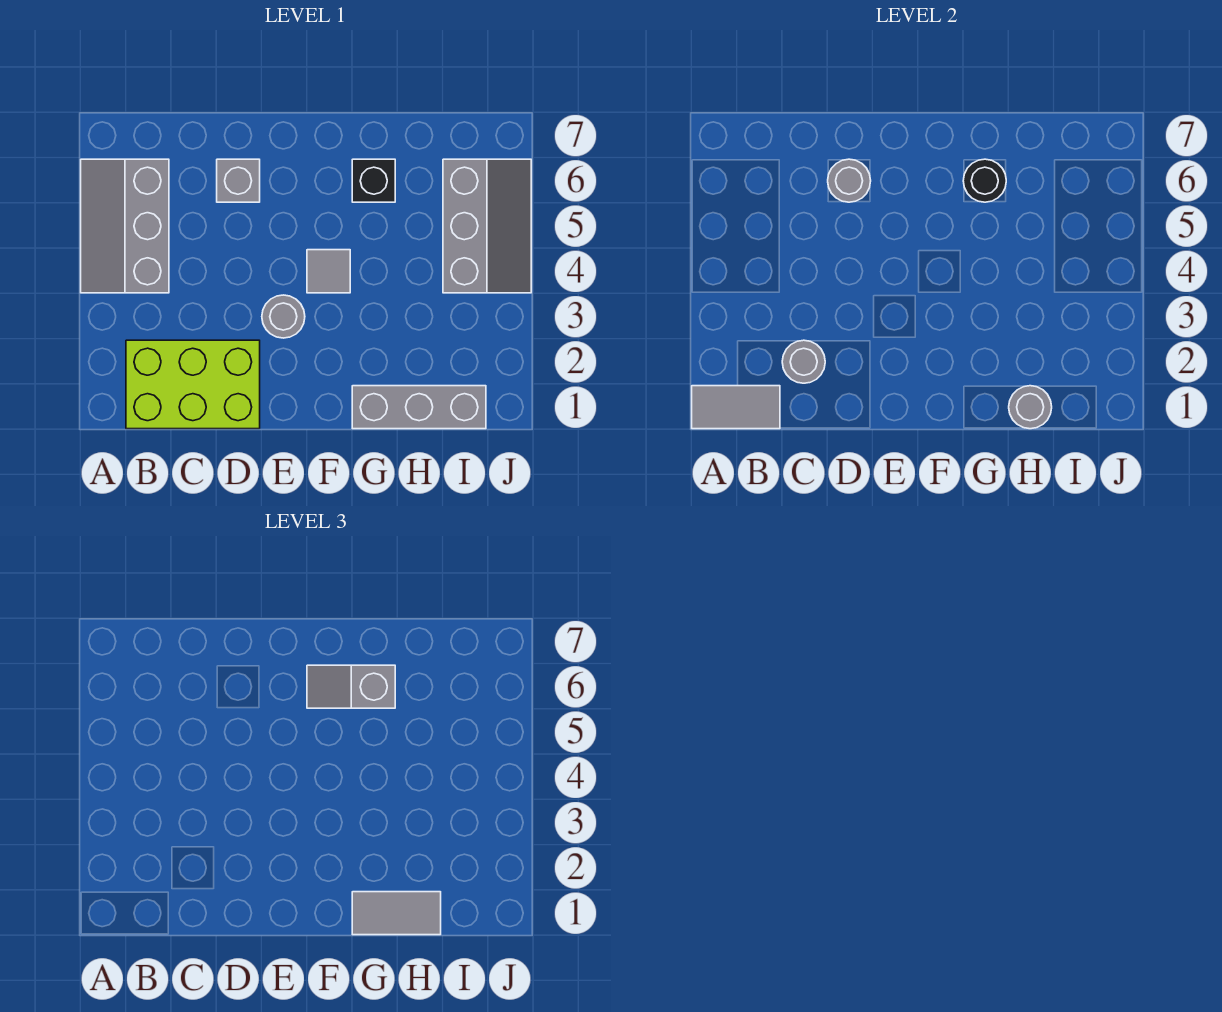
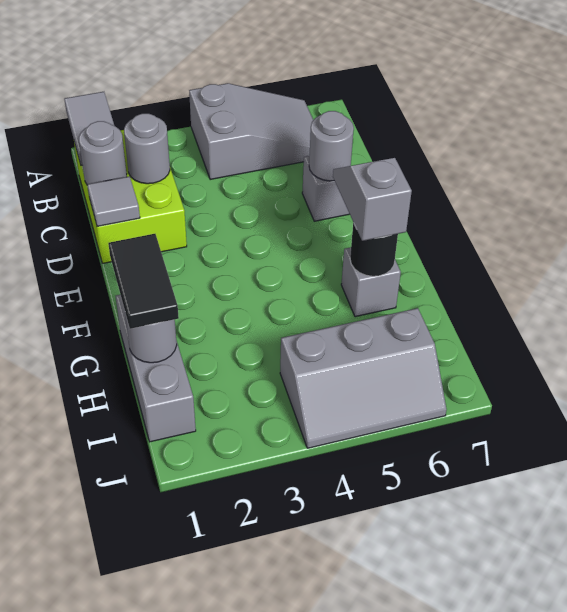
grey 2x3 slope [81,159,169,293] -> grey 2x3 slope turned to [189,83,313,180]
grey 1x1 round brick [262,295,305,338] -> grey 1x1 round brick moved to [79,121,127,184]
grey 1x1 tile [307,250,350,293] -> grey 1x1 tile moved to [87,176,140,226]
grey 1x2 tile [352,892,441,935] -> black 1x2 tile [108,234,179,329]
black 1x1 brick [352,159,395,202] -> grey 1x1 brick [341,247,401,317]

